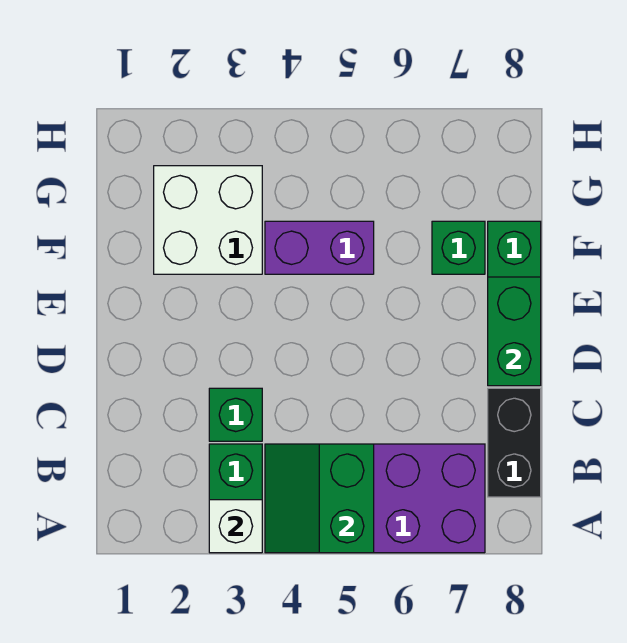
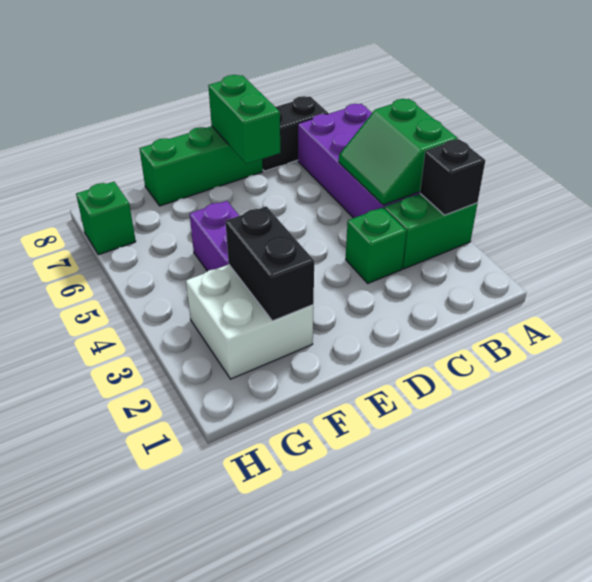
white 1x1 brick [209,500,262,553] -> black 1x1 brick [420,139,485,215]
green 2x2 slope [265,444,374,553] -> green 2x2 slope turned to [339,99,458,205]
green 1x2 brick [488,277,541,386] -> green 1x2 brick turned to [208,75,280,164]
none -> black 1x2 brick [225,206,314,321]
green 1x1 brick [432,221,485,274] -> green 1x1 brick moved to [76,182,136,255]

